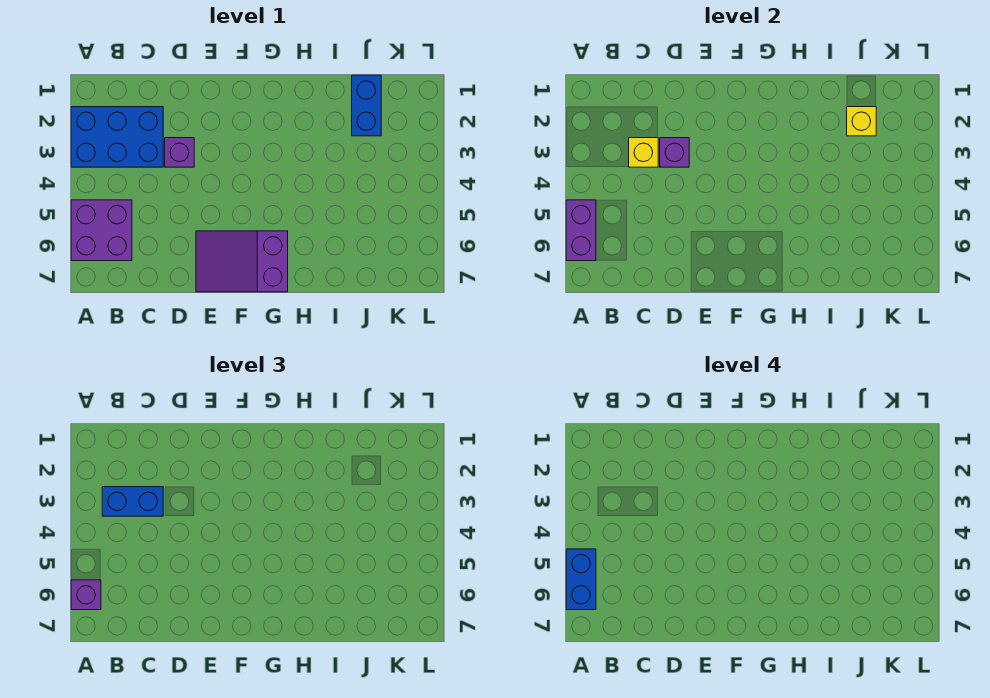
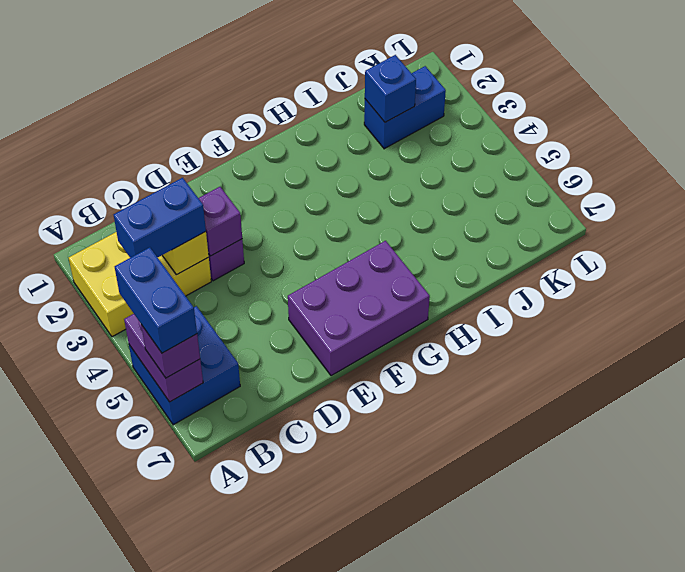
blue 2x3 brick [71,107,163,167] -> yellow 2x3 brick [69,232,211,337]
purple 2x2 brick [71,200,132,261] -> blue 2x2 brick [129,306,240,425]
purple 2x3 slope [196,231,288,292] -> purple 2x3 brick [288,241,430,376]
blue 1x2 brick [352,75,381,136] -> blue 1x2 brick turned to [364,66,446,149]
yellow 1x1 brick [847,107,876,136] -> blue 1x1 brick [365,55,416,122]

